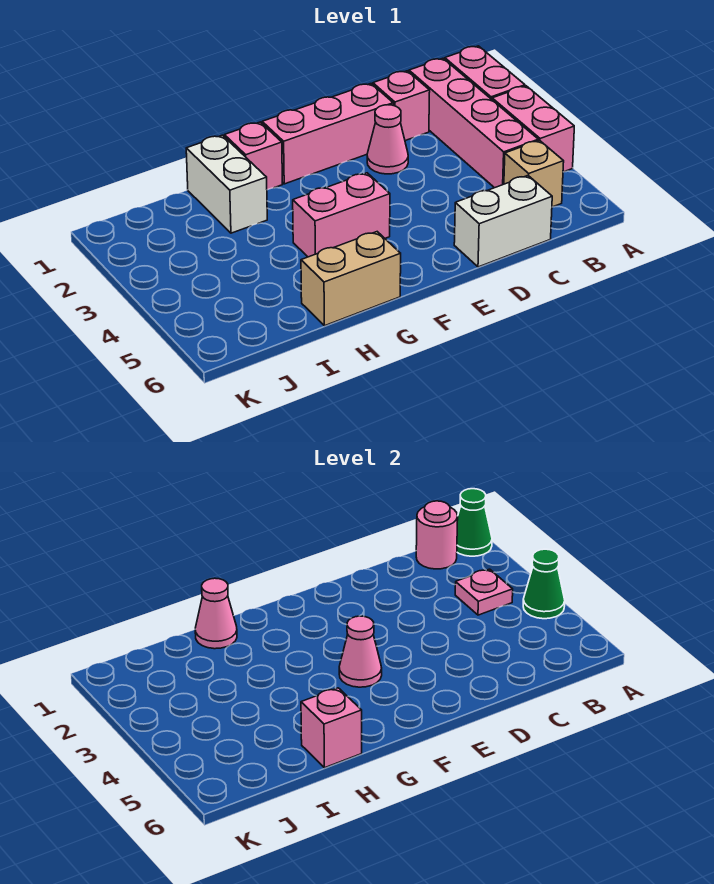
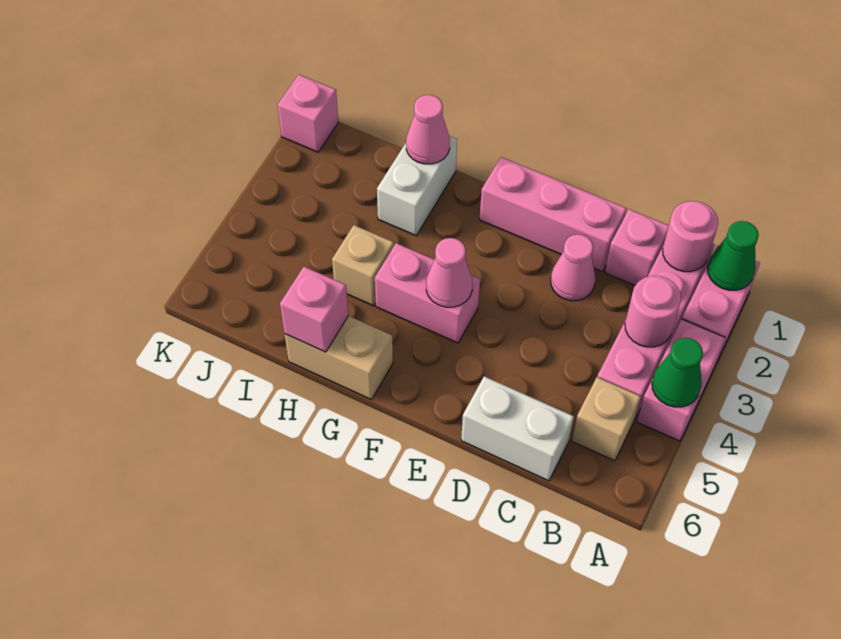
pink 1x1 plate [455,569,513,615] -> pink 1x1 round brick [625,276,681,347]
pink 1x1 brick [224,122,282,190] -> pink 1x1 brick moved to [278,75,338,152]
none -> tan 1x1 brick [332,225,394,306]

